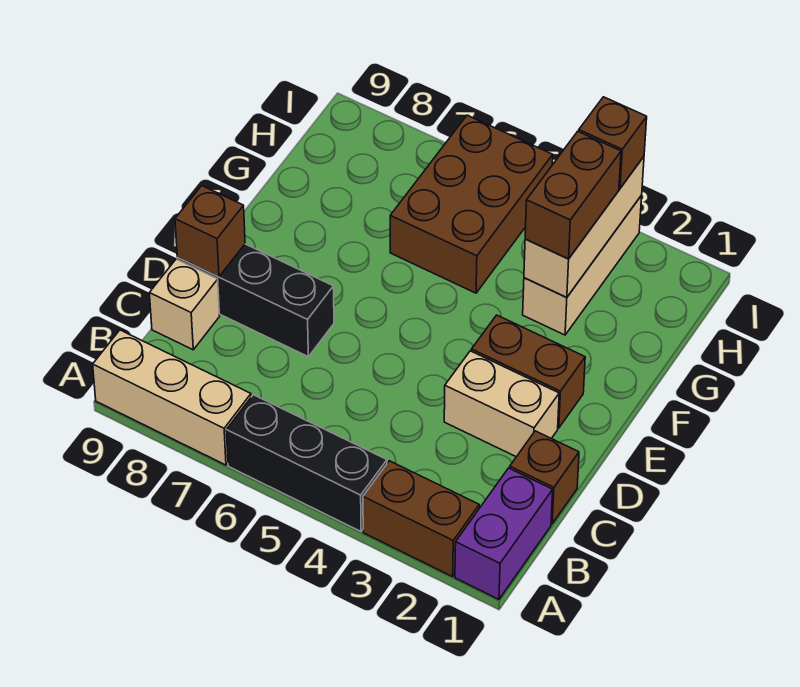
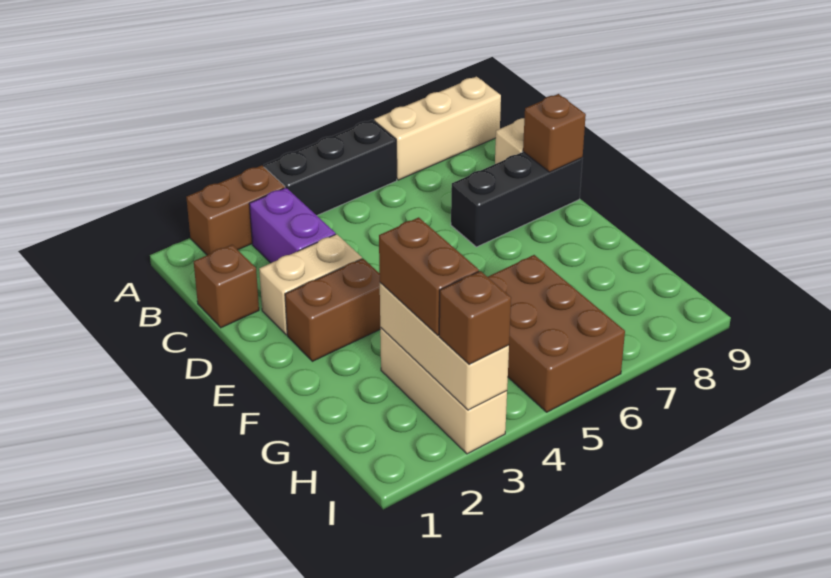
purple 1x2 brick [455,468,553,599] -> purple 1x2 brick moved to [249,188,336,263]

